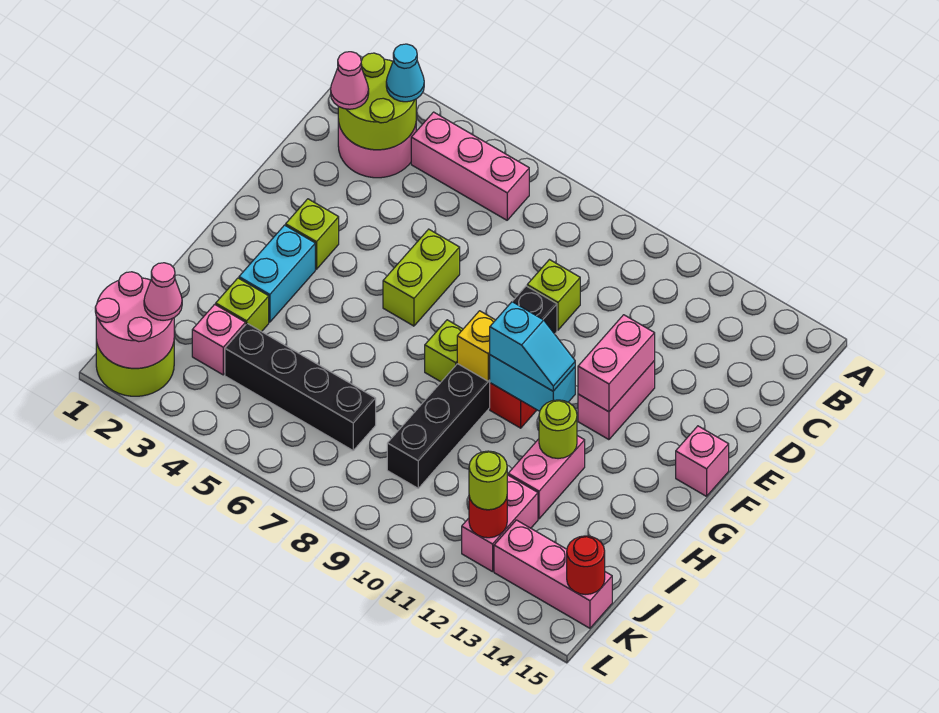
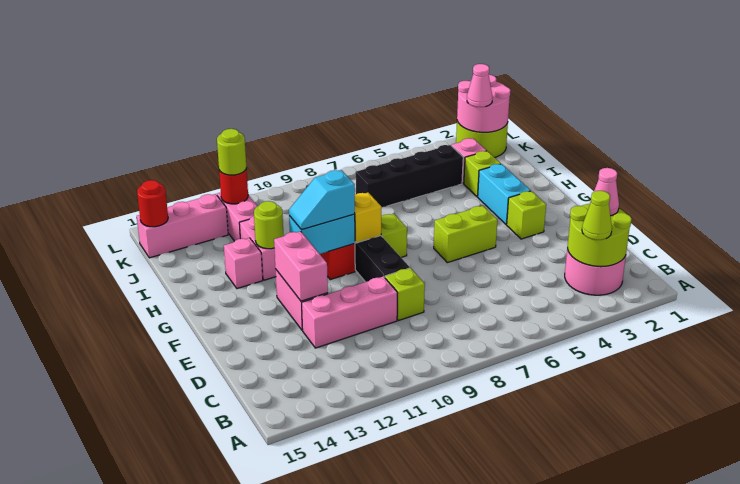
cyan 1x1 cone [386,44,424,102] -> lime 1x1 cone [582,191,612,240]
pink 1x3 brick [411,112,529,220] -> pink 1x3 brick moved to [302,276,398,348]
lime 1x2 brick [383,229,460,326] -> lime 1x2 brick turned to [434,206,497,263]
pink 1x1 brick [676,426,729,496] -> pink 1x1 brick moved to [224,238,263,289]

